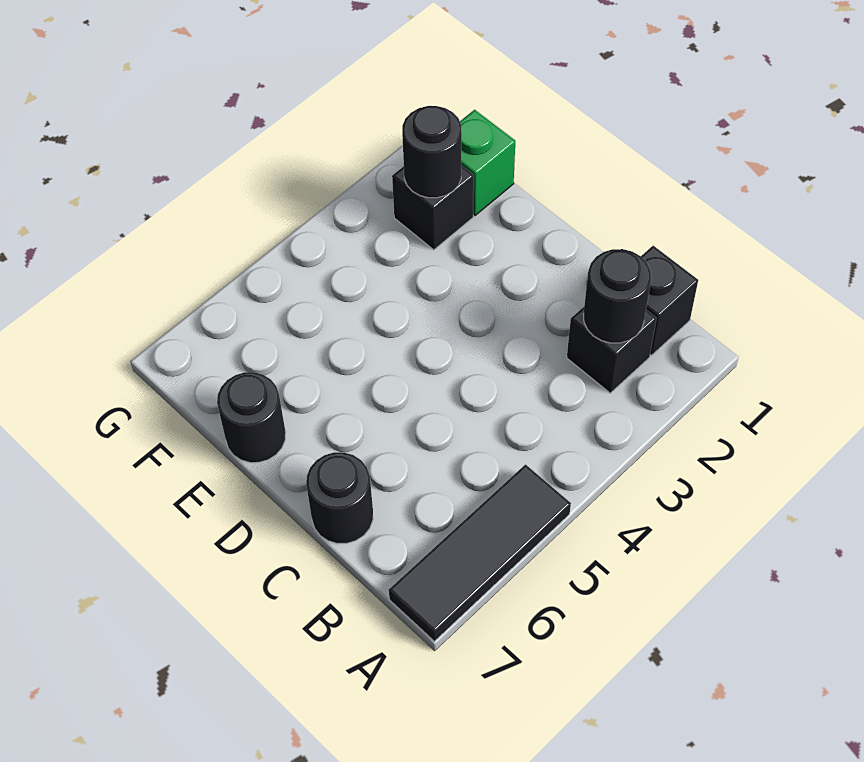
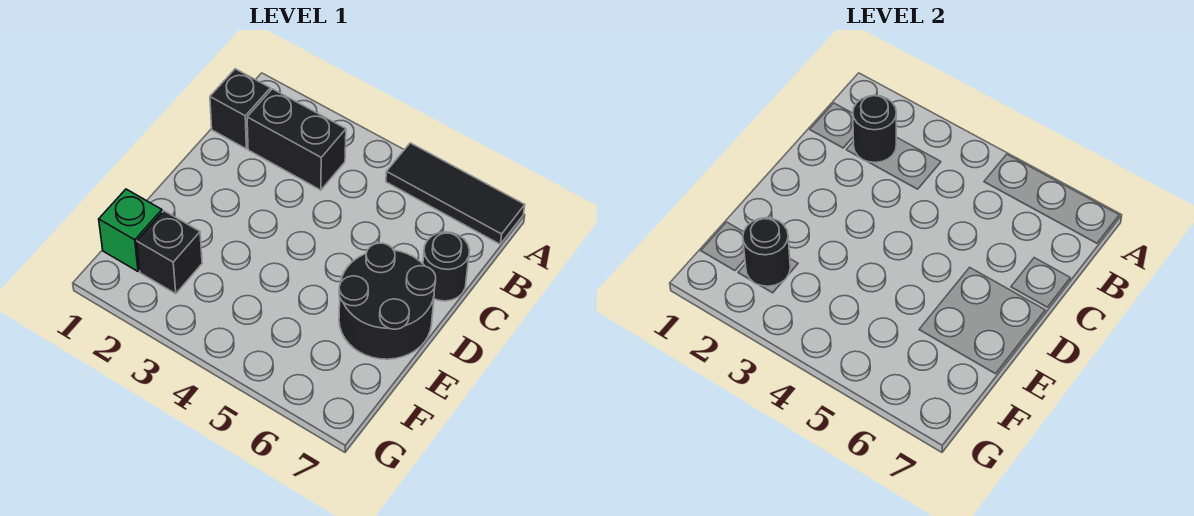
black 1x1 brick [567,307,657,393] -> black 1x2 brick [247,89,346,190]
black 1x1 round brick [217,372,286,463] -> black 2x2 round brick [339,243,436,359]

